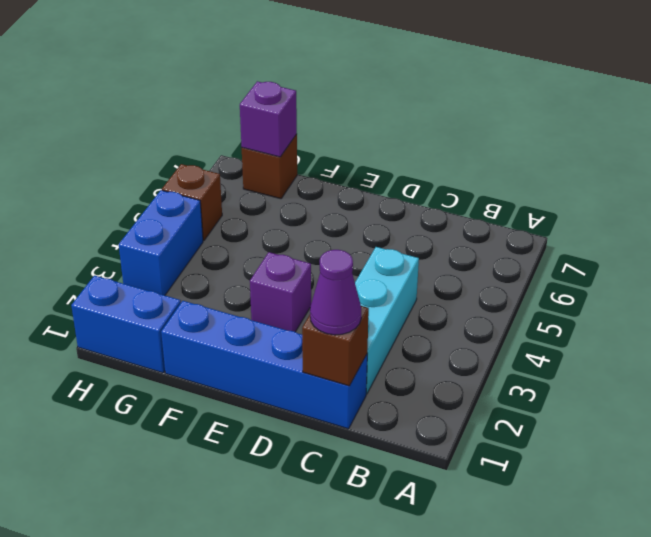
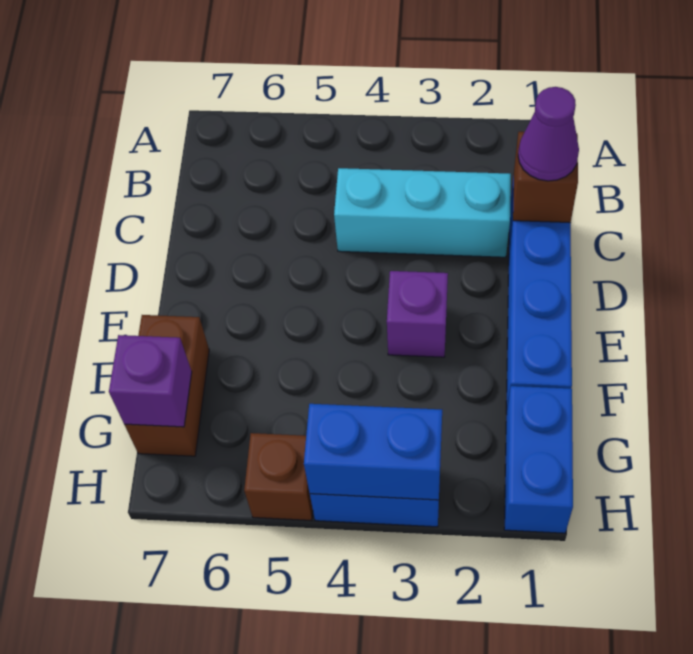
brown 1x1 brick [242,134,297,199] -> brown 1x2 brick [124,315,209,456]
none -> blue 1x2 brick [304,404,442,500]

